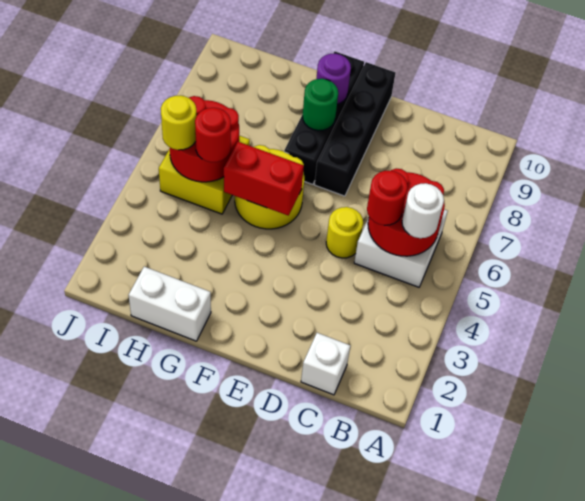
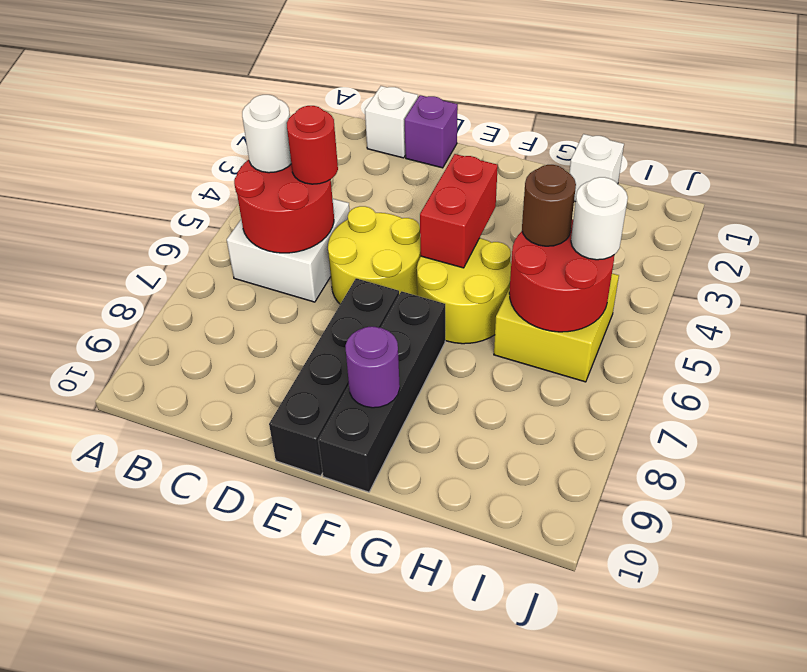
none -> purple 1x1 brick [405,95,458,168]
yellow 1x1 round brick [326,207,363,258] -> yellow 2x2 round brick [328,206,421,304]
red 1x2 brick [224,142,304,216] -> red 1x2 brick turned to [420,154,498,268]
green 1x1 round brick [303,79,338,131] -> none
white 1x2 brick [129,267,211,341] -> white 1x1 brick [569,134,624,202]
red 1x1 round brick [195,108,231,162] -> brown 1x1 round brick [522,165,576,246]
yellow 1x1 round brick [161,95,196,150] -> white 1x1 round brick [571,177,628,260]

